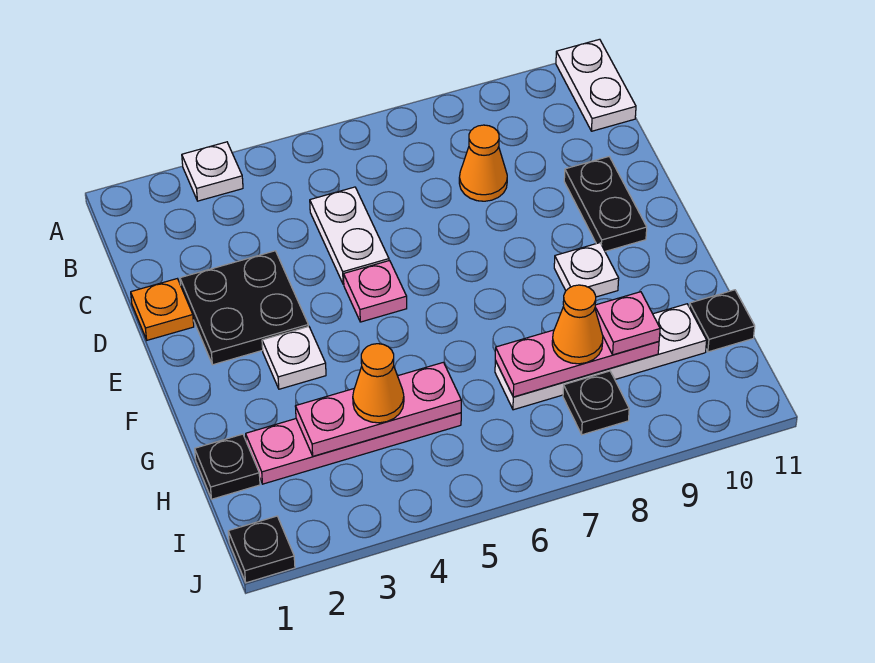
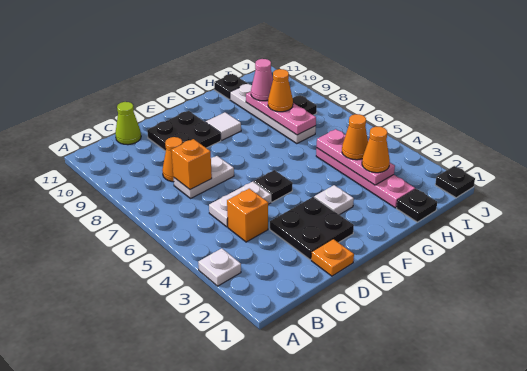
white 1x2 plate [556,39,636,131] -> white 1x2 plate moved to [174,156,234,198]
none -> orange 1x1 brick [227,189,268,242]
none -> orange 1x1 brick [172,139,212,190]
none -> lime 1x1 cone [115,102,141,145]
black 1x2 plate [564,157,647,251] -> black 2x2 plate [147,111,221,151]
pink 1x1 plate [344,261,407,322] -> black 1x1 plate [254,170,293,202]
white 1x1 plate [554,243,619,297] -> white 1x1 tile [206,112,241,140]
none -> orange 1x1 cone [362,127,390,173]
pink 1x1 plate [595,292,660,355] -> pink 1x1 cone [251,59,273,101]

